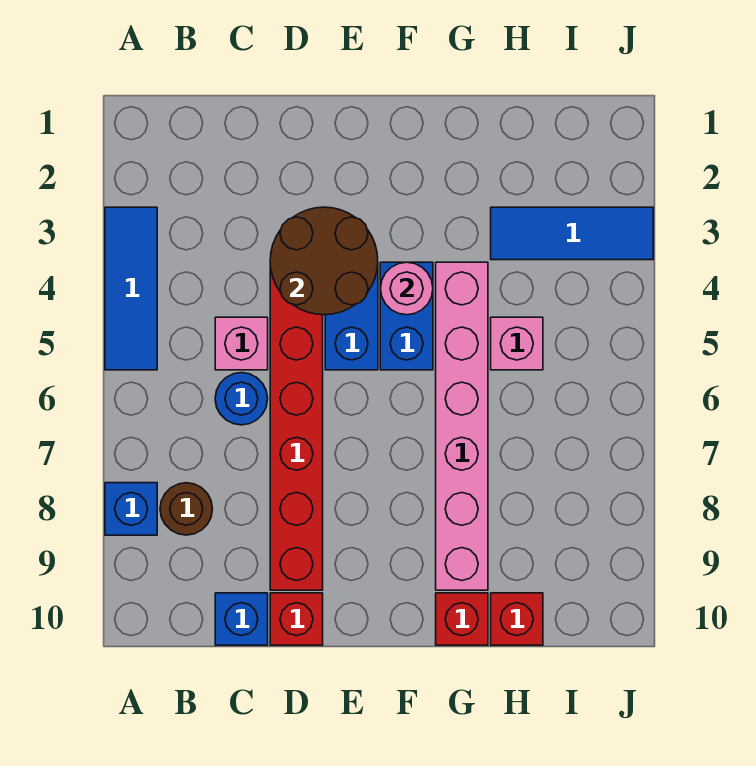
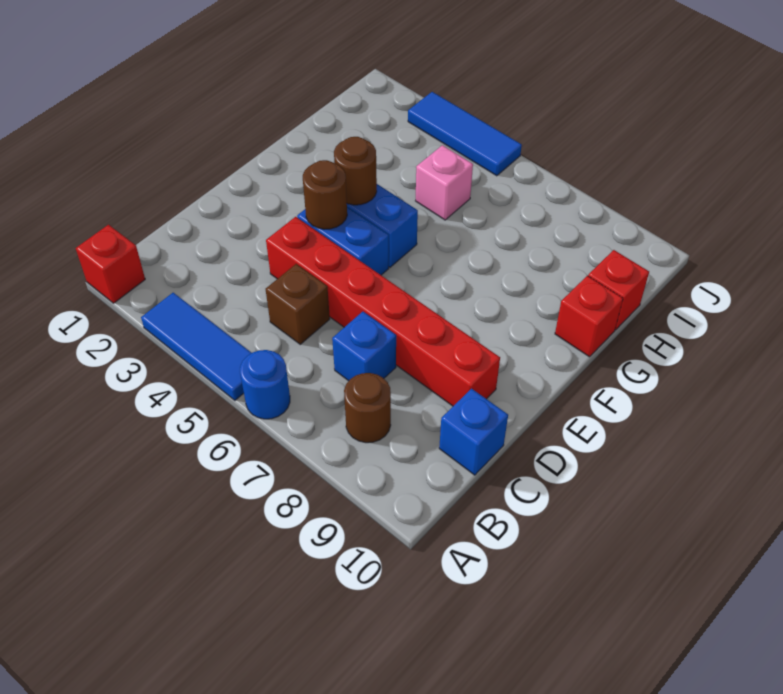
blue 1x1 brick [105,483,157,535] -> blue 1x1 brick moved to [332,312,396,381]
pink 1x1 brick [215,317,268,370] -> brown 1x1 brick [266,264,330,344]
blue 1x1 round brick [215,373,268,425] -> blue 1x1 round brick moved to [240,350,290,419]
brown 2x2 round brick [270,207,378,315] -> brown 1x1 round brick [303,160,347,229]
red 1x1 brick [270,593,323,645] -> red 1x1 brick moved to [76,225,145,303]
pink 1x1 round brick [380,262,433,315] -> brown 1x1 round brick [334,137,377,205]
pink 1x6 brick [436,262,488,590] -> none
blue 1x3 tile [491,207,653,260] -> blue 1x3 tile turned to [408,92,522,176]

